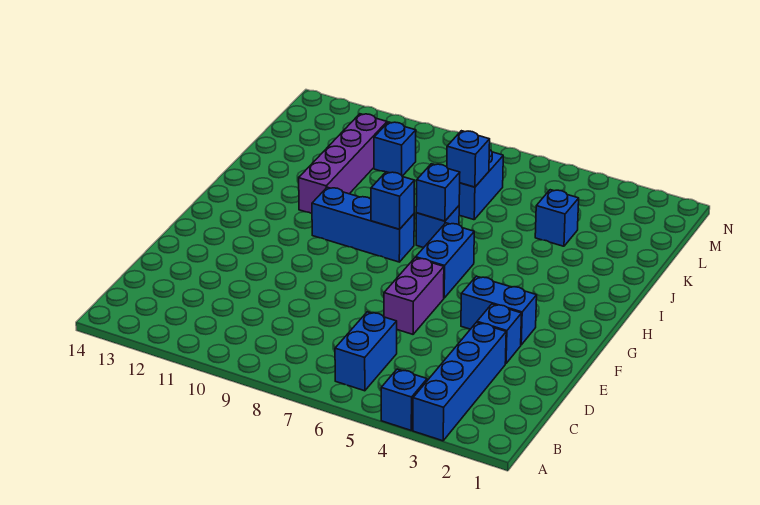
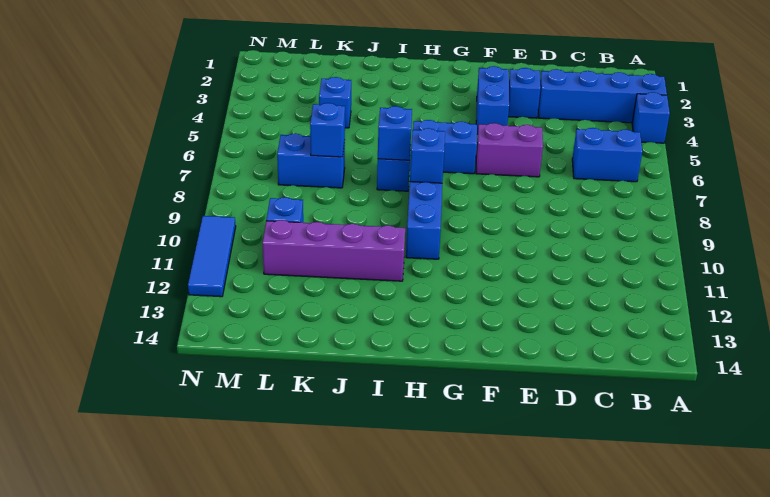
none -> blue 1x3 tile [188,216,236,297]

